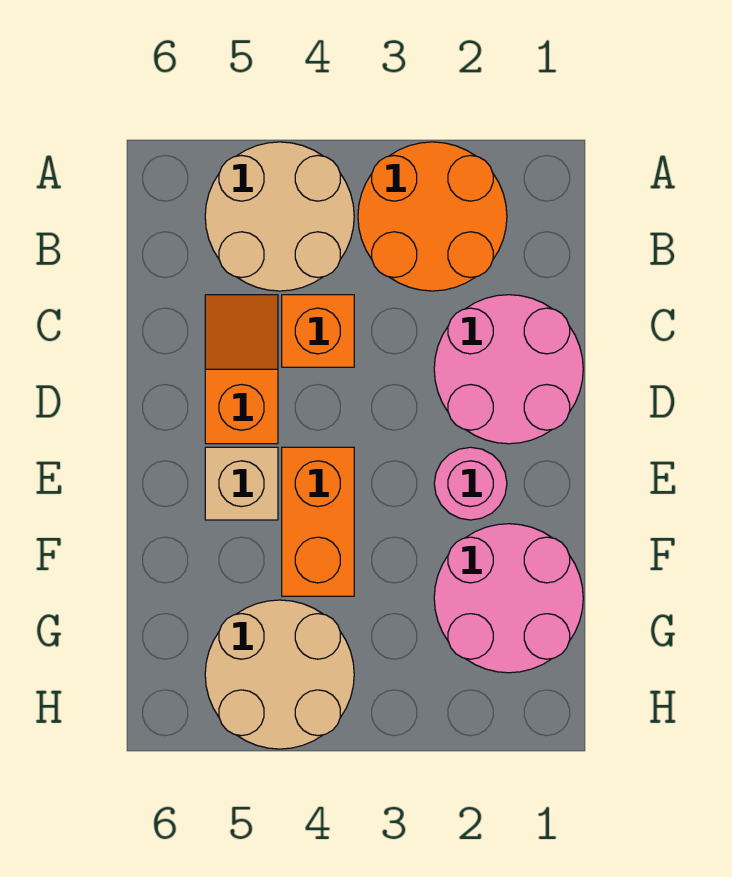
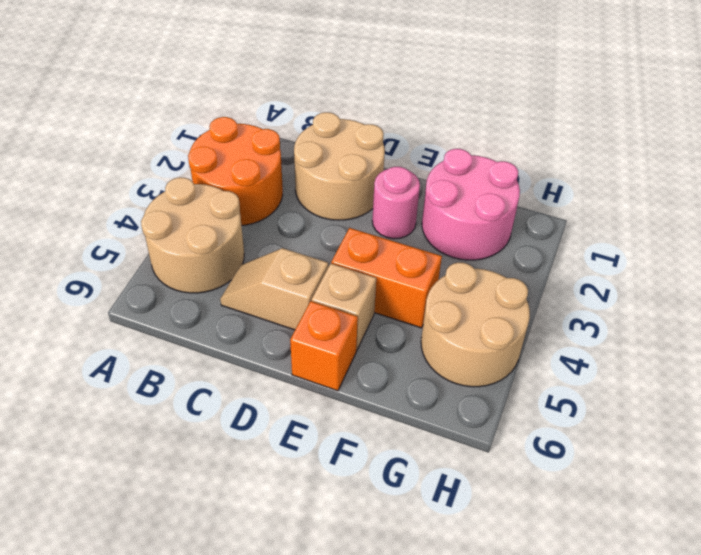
pink 2x2 round brick [434,295,583,444] -> tan 2x2 round brick [294,112,385,220]
orange 1x1 brick [282,295,354,367] -> orange 1x1 brick moved to [290,301,358,391]
orange 1x2 slope [205,295,278,444] -> tan 1x2 slope [220,248,328,330]

